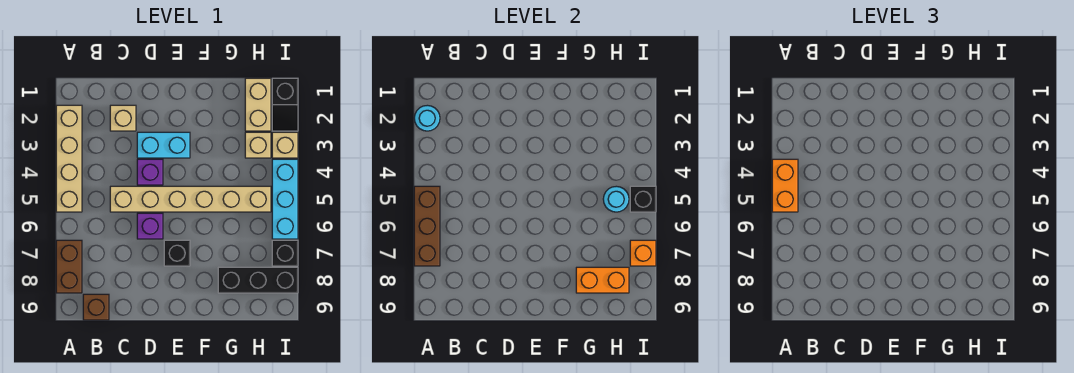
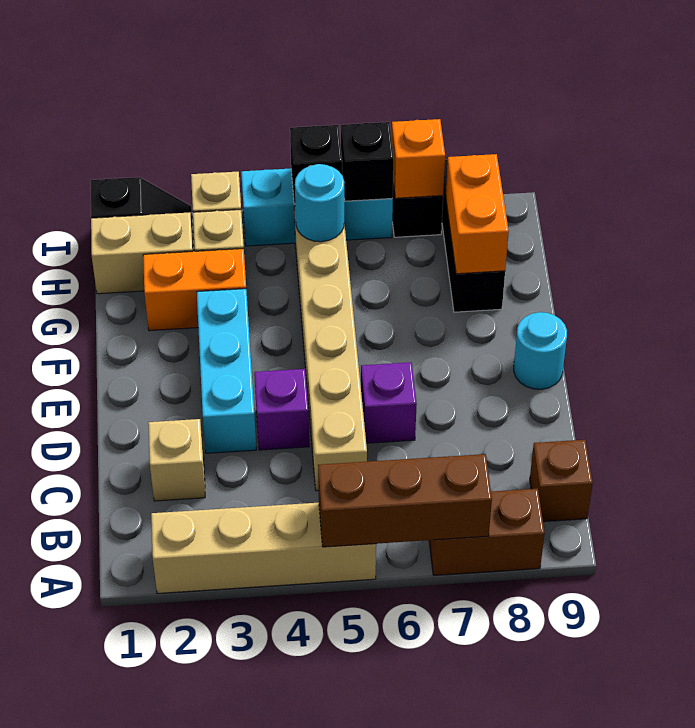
cyan 1x1 round brick [414,105,440,131] -> cyan 1x1 round brick moved to [514,312,567,389]
orange 1x2 brick [772,159,798,212] -> orange 1x2 brick moved to [143,249,246,331]
cyan 1x2 brick [137,132,190,158] -> cyan 1x3 brick [197,289,256,453]
black 1x1 brick [164,240,190,266] -> black 1x1 brick moved to [341,122,394,201]

